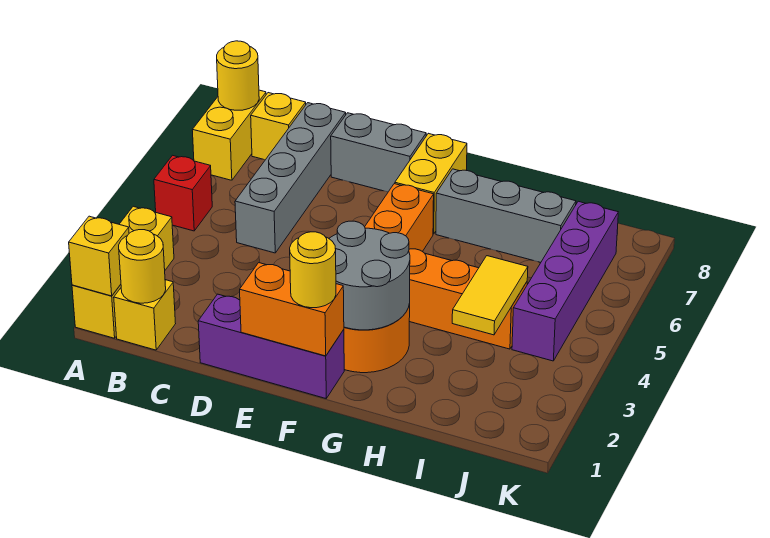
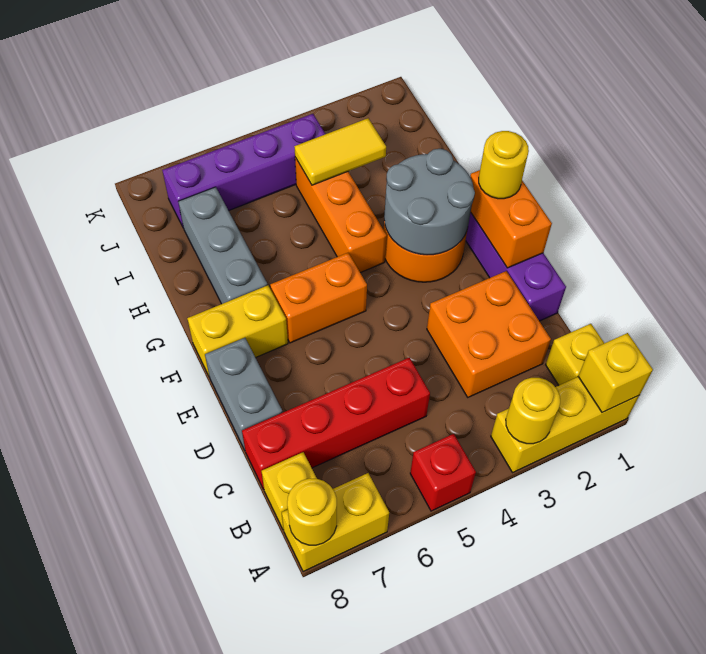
yellow 1x1 round brick [119,230,166,303] -> yellow 1x1 round brick moved to [506,378,560,444]
none -> orange 2x2 brick [427,271,551,397]
grey 1x4 brick [235,103,346,253] -> red 1x4 brick [242,358,430,489]

